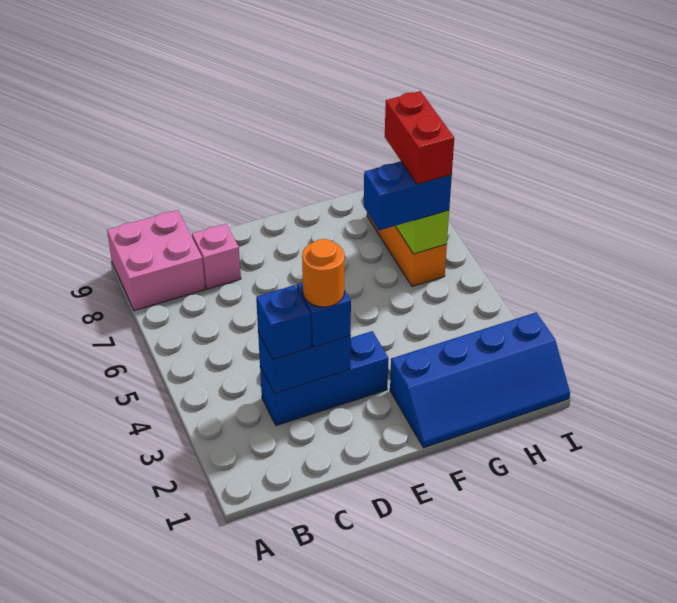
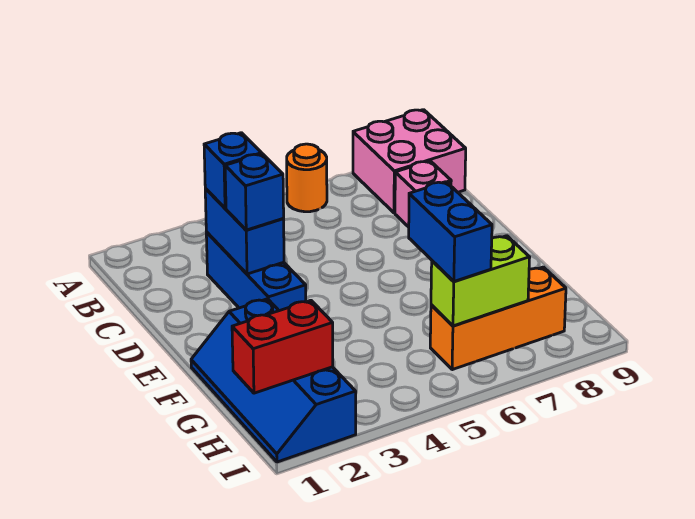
orange 1x1 round brick [302,239,345,307] -> orange 1x1 round brick moved to [287,144,327,212]
red 1x2 brick [385,91,454,184] -> red 1x2 brick moved to [232,300,333,393]

